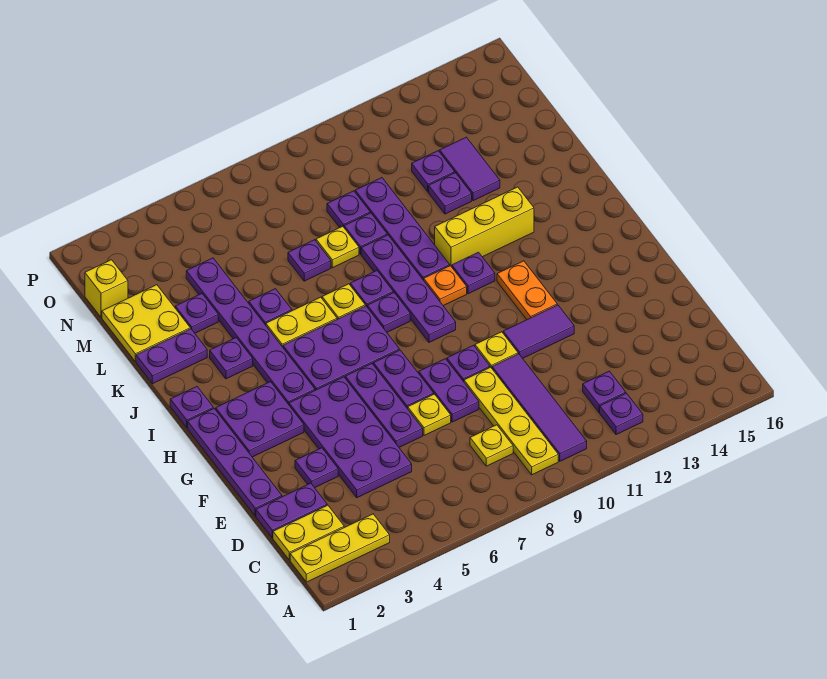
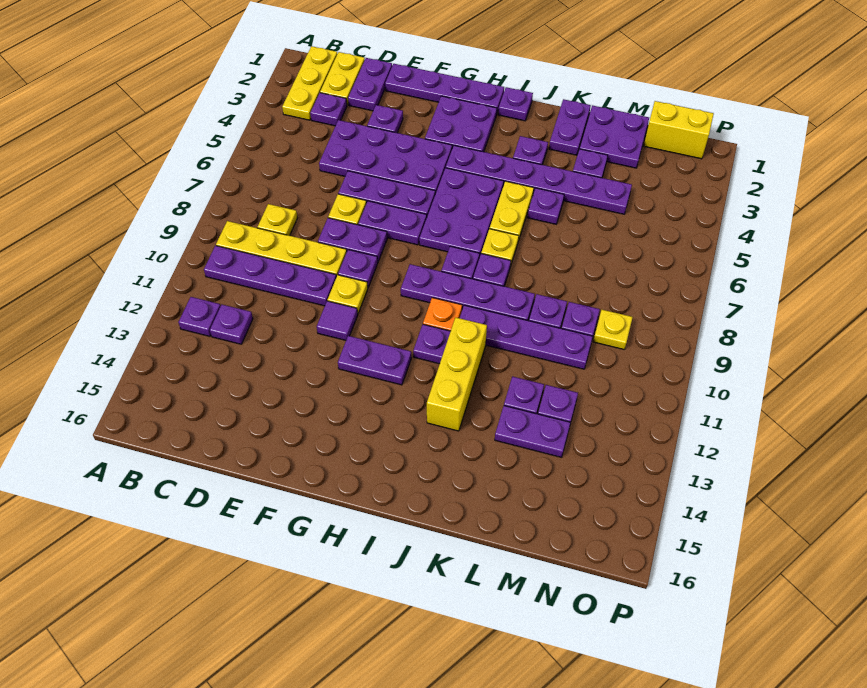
purple 1x4 tile [492,354,587,461] -> purple 1x4 plate [204,246,336,306]
purple 1x2 tile [503,305,574,358] -> purple 1x1 tile [317,301,358,340]
orange 1x2 plate [497,261,557,319] -> purple 1x2 plate [338,336,411,385]
yellow 2x2 plate [102,285,190,362] -> purple 2x2 plate [580,105,649,168]
purple 1x1 plate [288,240,331,281] -> purple 1x1 plate moved to [310,93,347,126]
yellow 1x1 plate [316,226,359,268] -> yellow 1x1 plate moved to [593,310,633,350]
purple 1x2 tile [440,137,500,201] -> purple 1x2 plate [495,406,571,457]
yellow 1x1 brick [85,260,128,318] -> yellow 1x2 brick [644,101,714,159]

